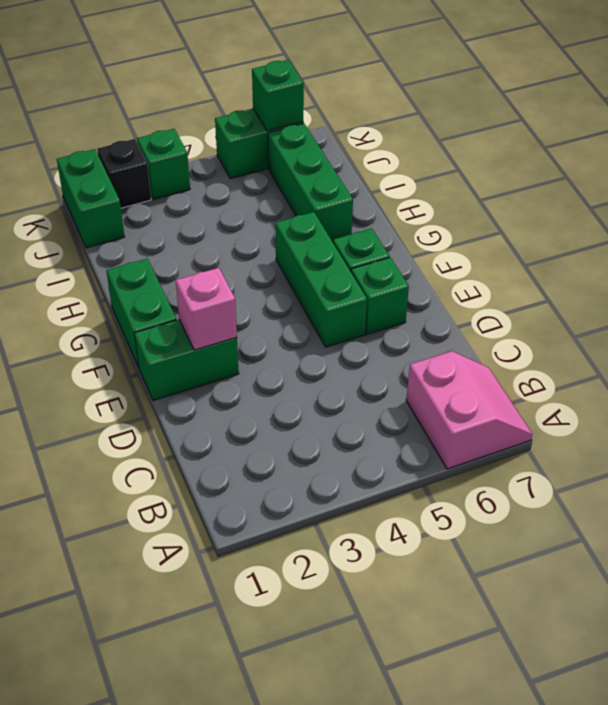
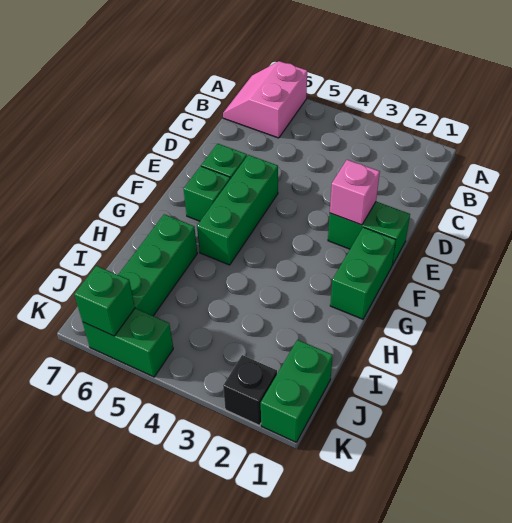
green 1x1 brick [137,129,190,199] -> none

